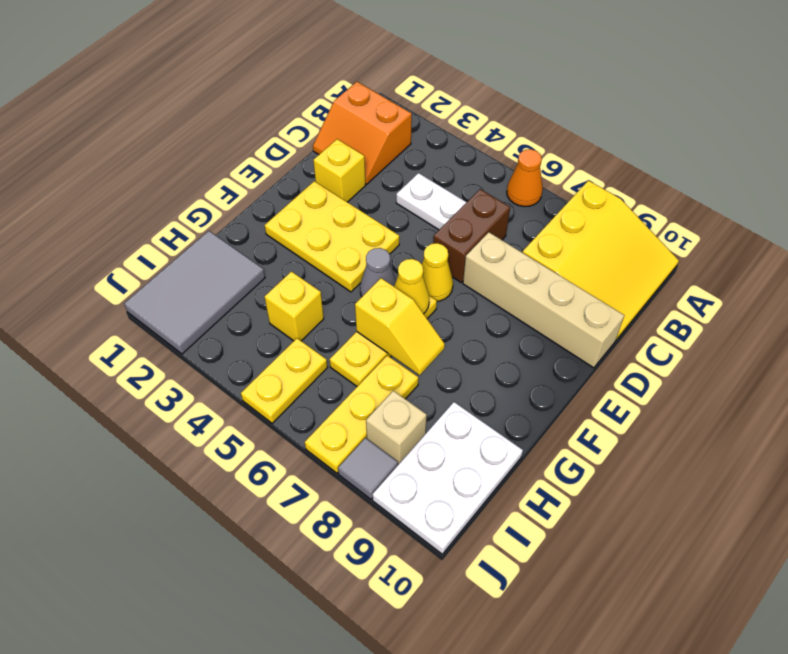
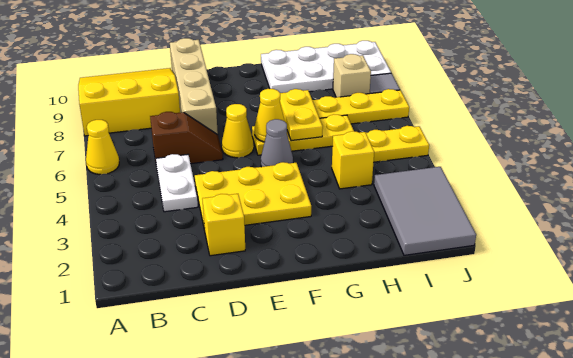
orange 1x1 cone [507,149,543,207] -> yellow 1x1 cone [86,120,119,174]
orange 2x2 slope [313,82,412,184] -> none
brown 1x2 brick [433,189,510,282] -> brown 1x2 slope [150,112,223,164]
yellow 2x3 plate [265,181,399,292] -> yellow 2x3 plate turned to [195,162,311,230]
yellow 1x2 slope [355,278,445,375] -> yellow 1x2 plate [280,89,323,141]
grey 2x3 tile [124,231,265,354] -> grey 2x3 tile turned to [374,167,476,255]
white 2x3 plate [372,402,523,554] -> white 2x4 plate [261,41,391,93]

